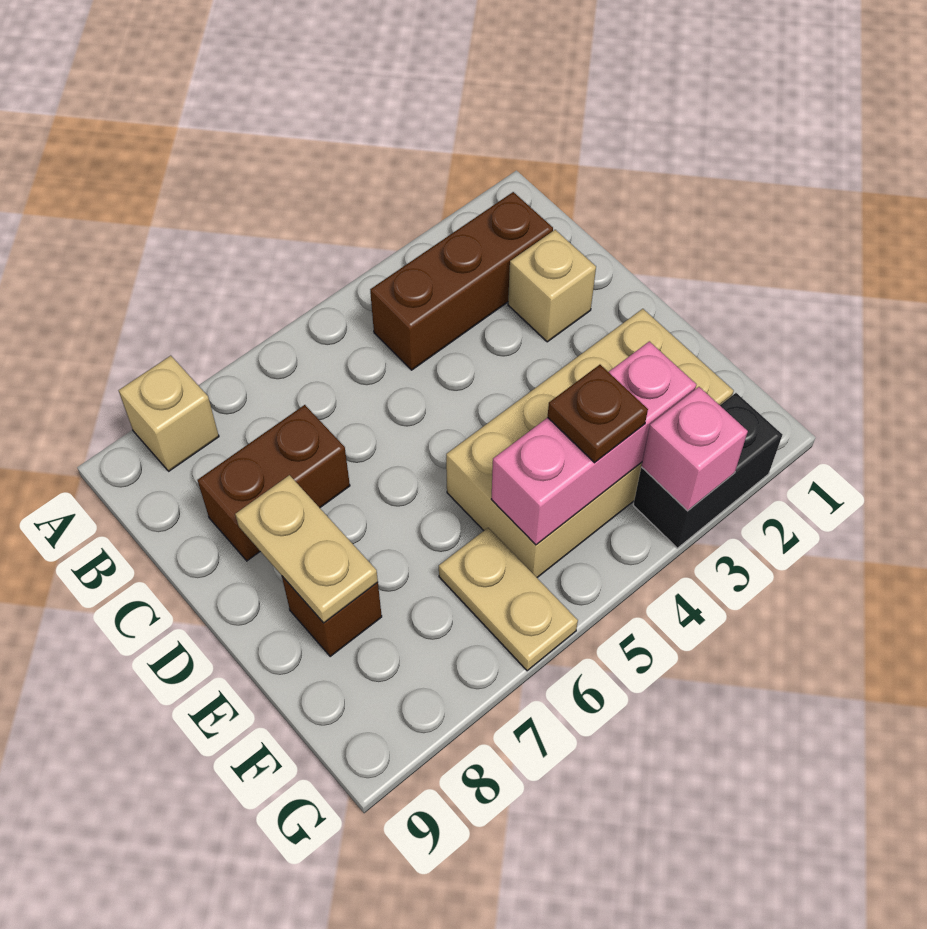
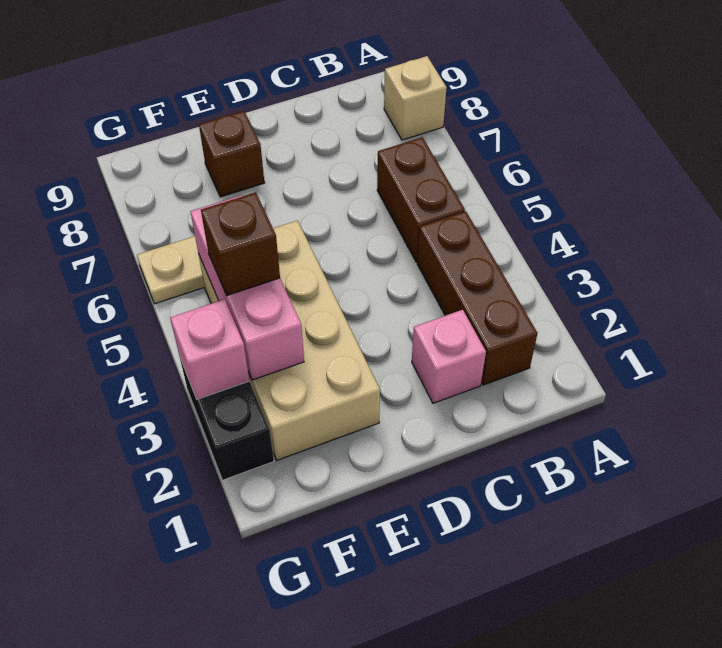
tan 1x1 brick [508,230,596,342] -> pink 1x1 brick [412,310,486,403]
brown 1x2 brick [198,405,350,561] -> brown 1x2 brick moved to [377,137,465,262]
tan 1x2 plate [235,475,378,623] -> none
brown 1x1 plate [548,365,648,463] -> brown 1x1 brick [201,192,280,295]

